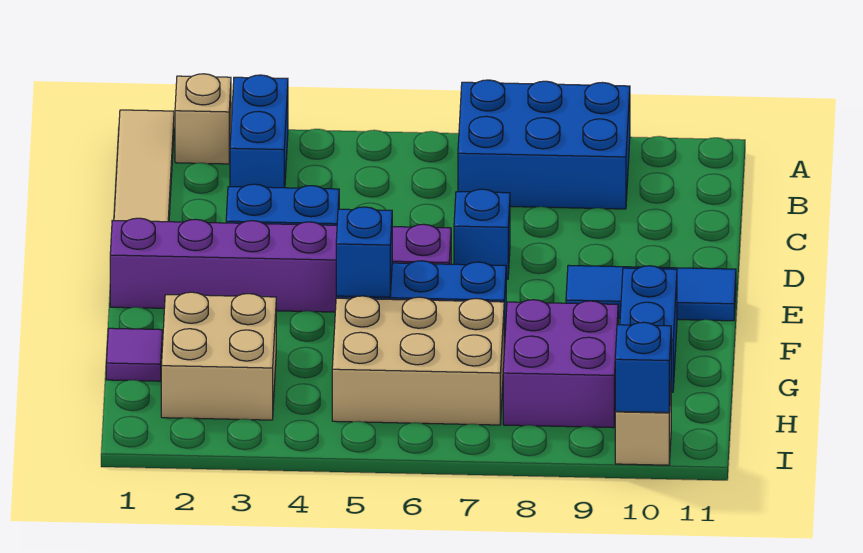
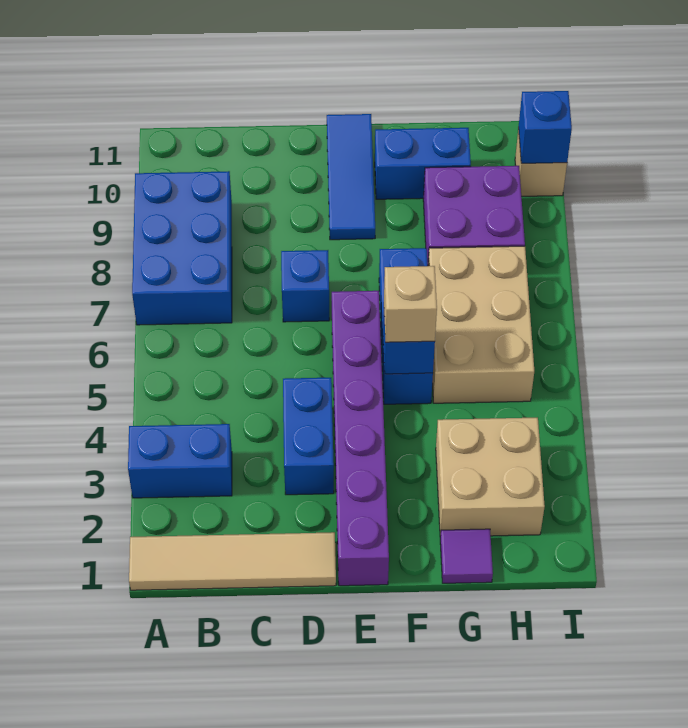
tan 1x1 brick [175,74,231,164] -> tan 1x1 brick moved to [384,266,437,342]

